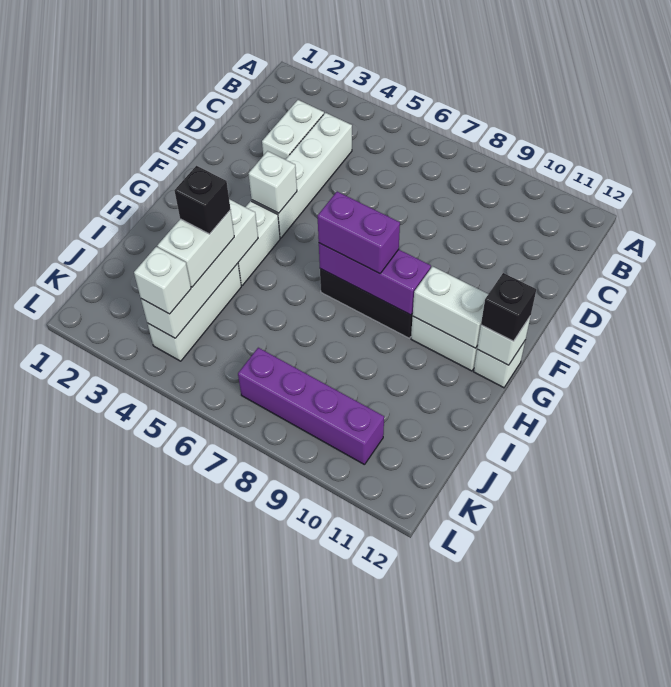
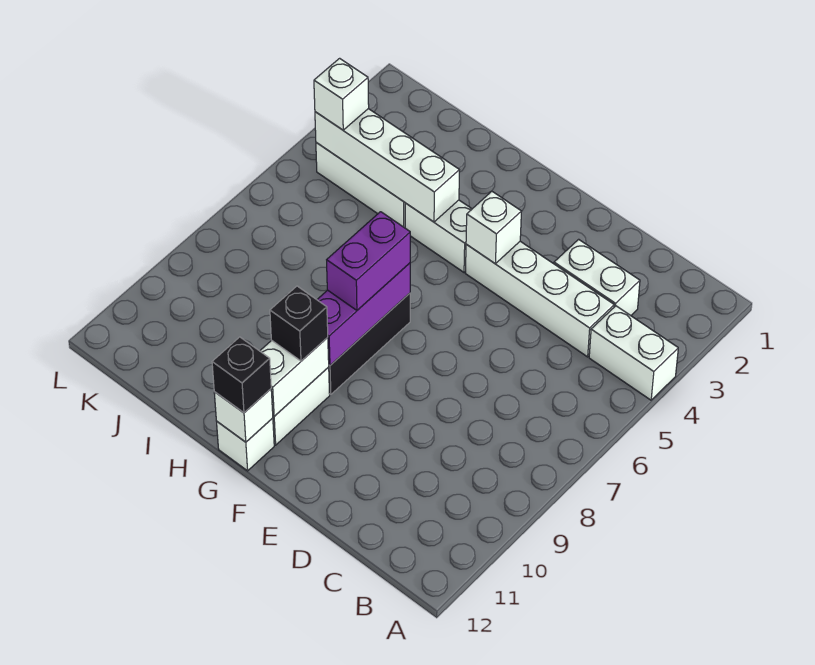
white 1x2 brick [157,210,234,287] -> white 1x2 brick moved to [589,306,678,400]
black 1x1 brick [174,166,231,234] -> black 1x1 brick moved to [270,286,328,361]
purple 1x4 brick [238,348,384,465] -> none

